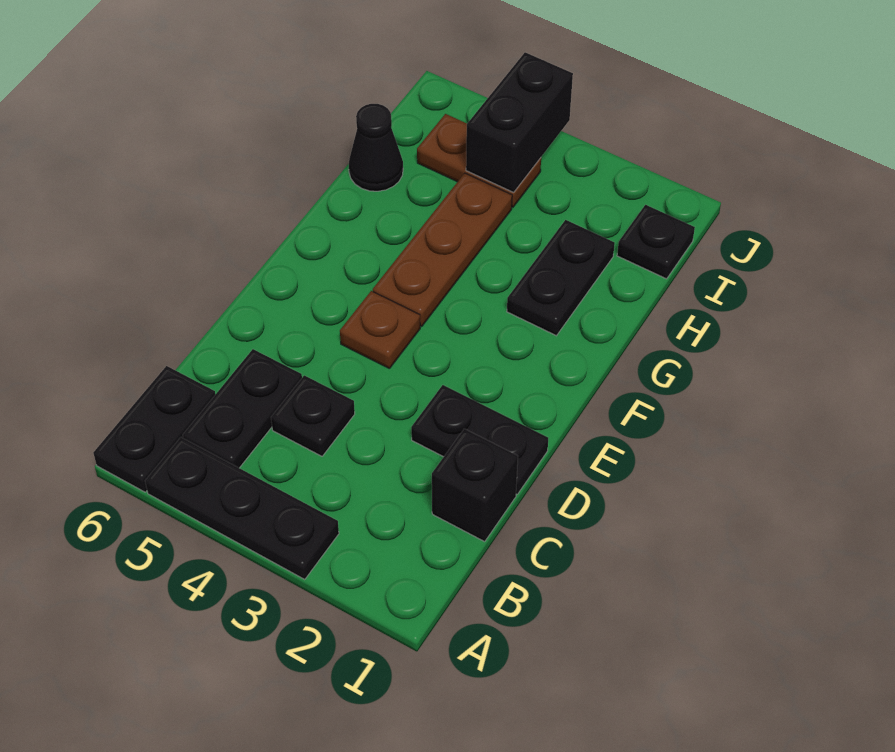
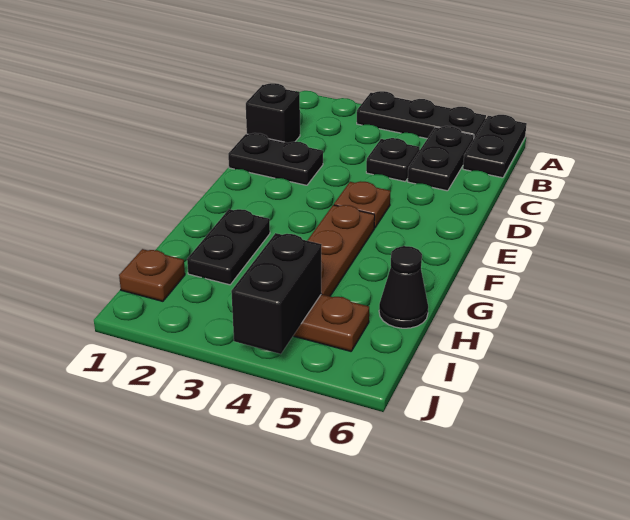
black 1x1 plate [617,205,695,279] -> brown 1x1 plate [119,249,185,301]

